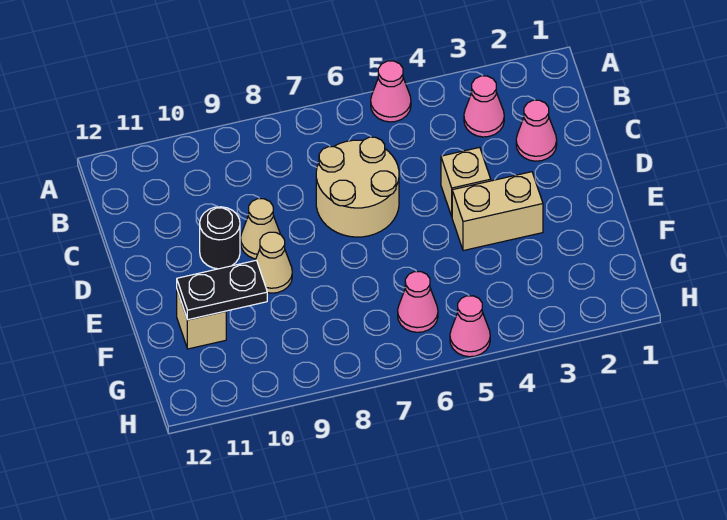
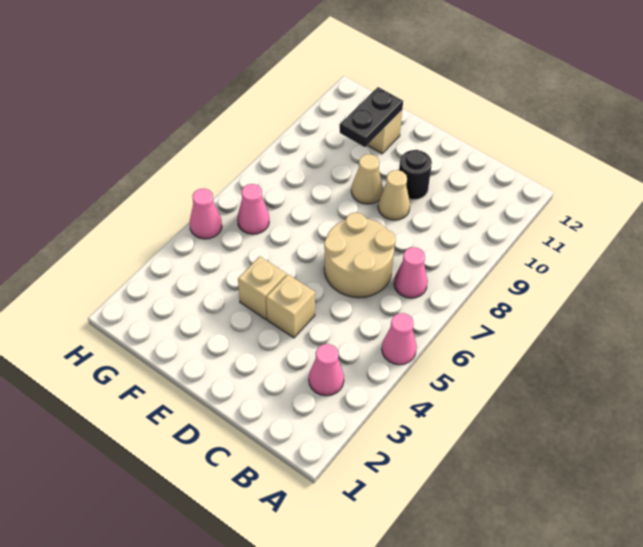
pink 1x1 cone [516,100,557,161] -> pink 1x1 cone moved to [394,247,428,298]
tan 1x2 brick [452,172,543,251] -> tan 1x1 brick [238,256,287,319]

